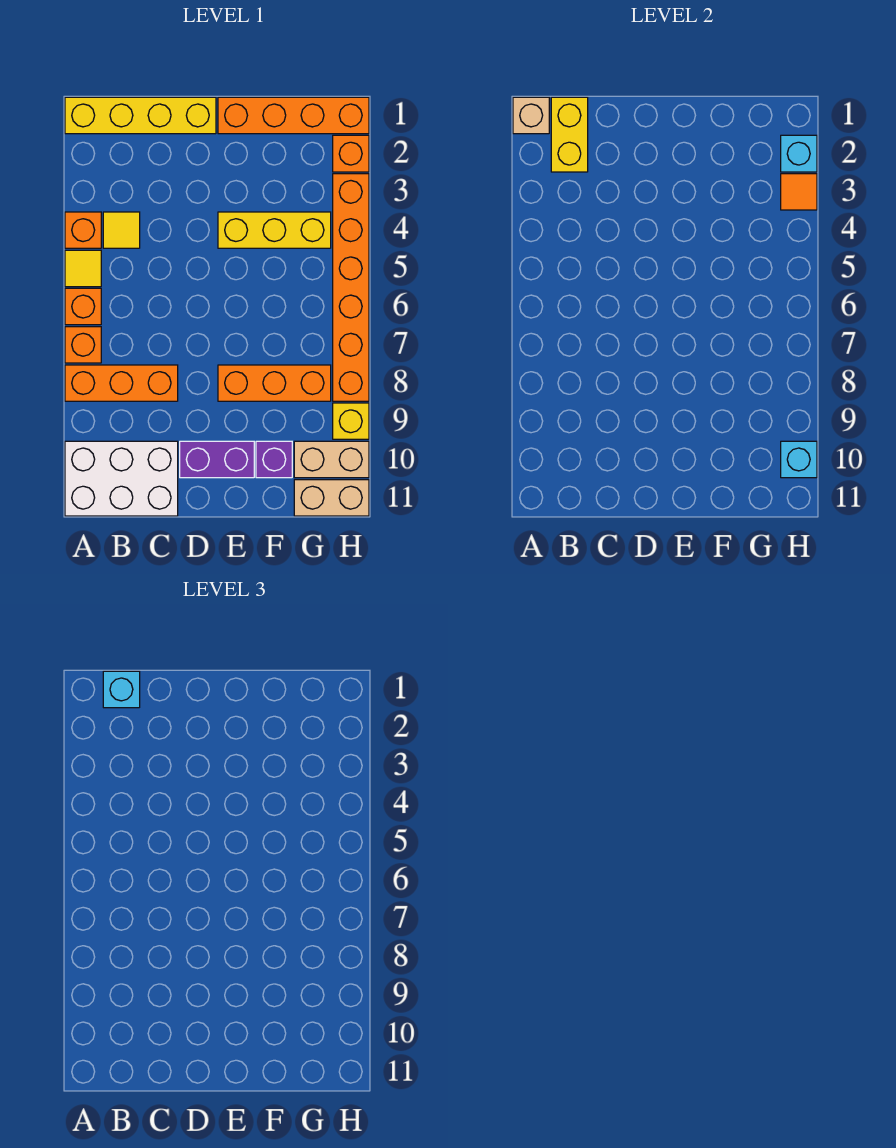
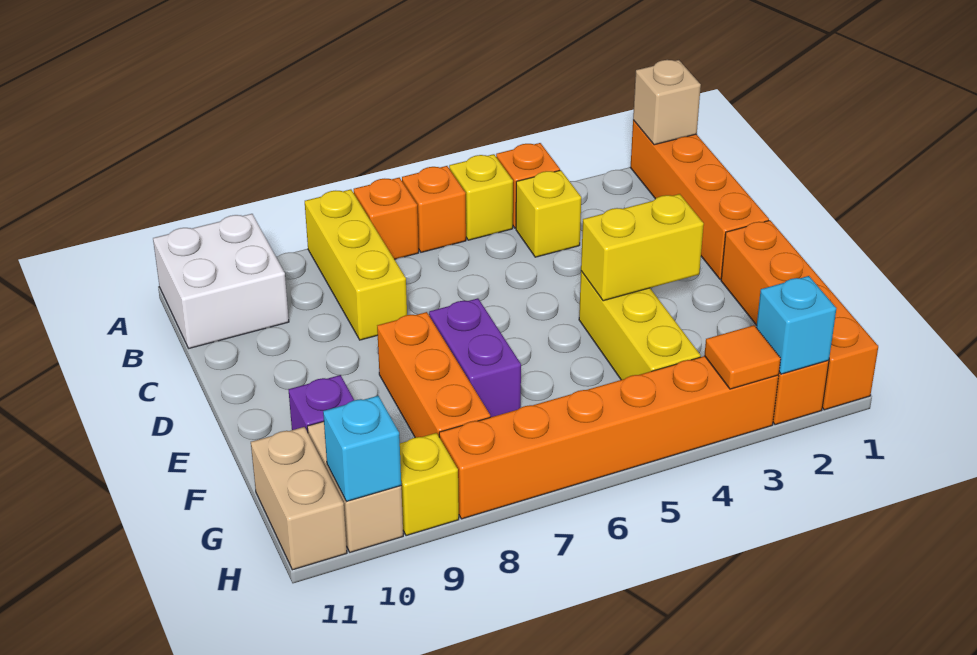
yellow 1x4 brick [65,97,216,134] -> orange 1x4 brick [631,120,769,279]
yellow 1x1 tile [65,250,101,287] -> yellow 1x1 brick [449,154,513,240]
orange 1x3 brick [65,365,178,401] -> yellow 1x3 brick [305,189,407,340]
white 2x3 brick [65,441,178,516] -> white 2x2 brick [153,214,289,348]
yellow 1x2 brick [551,97,588,172] -> yellow 1x2 brick moved to [581,194,704,301]
cyan 1x1 brick [103,671,140,708] -> none
yellow 1x1 tile [103,212,140,248] -> yellow 1x1 brick [516,170,581,257]
purple 1x2 brick [180,441,254,478] -> purple 1x2 brick moved to [429,298,521,417]

